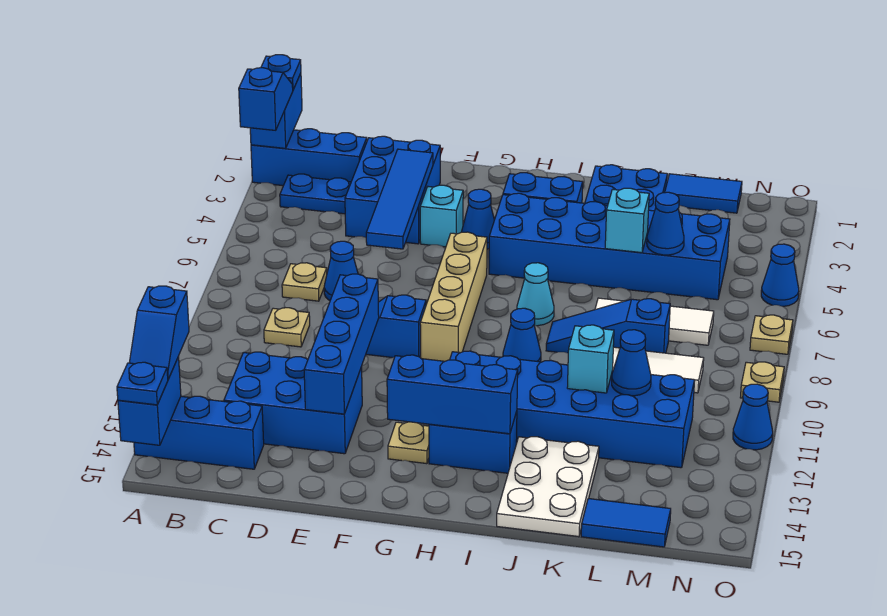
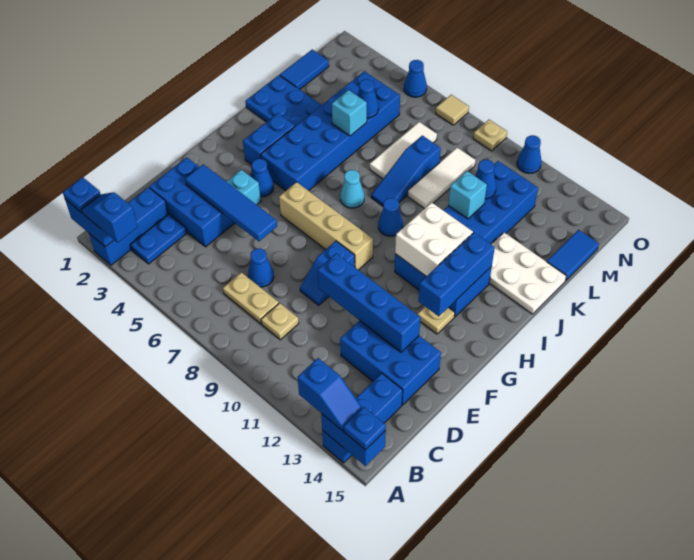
tan 1x1 plate [282,263,327,301] -> tan 1x2 plate [223,272,279,324]
blue 2x3 brick [224,352,362,454] -> blue 2x3 brick turned to [340,321,441,405]
none -> white 2x2 brick [395,202,473,276]
tan 1x1 plate [750,315,793,354] -> tan 1x1 tile [436,95,469,125]

